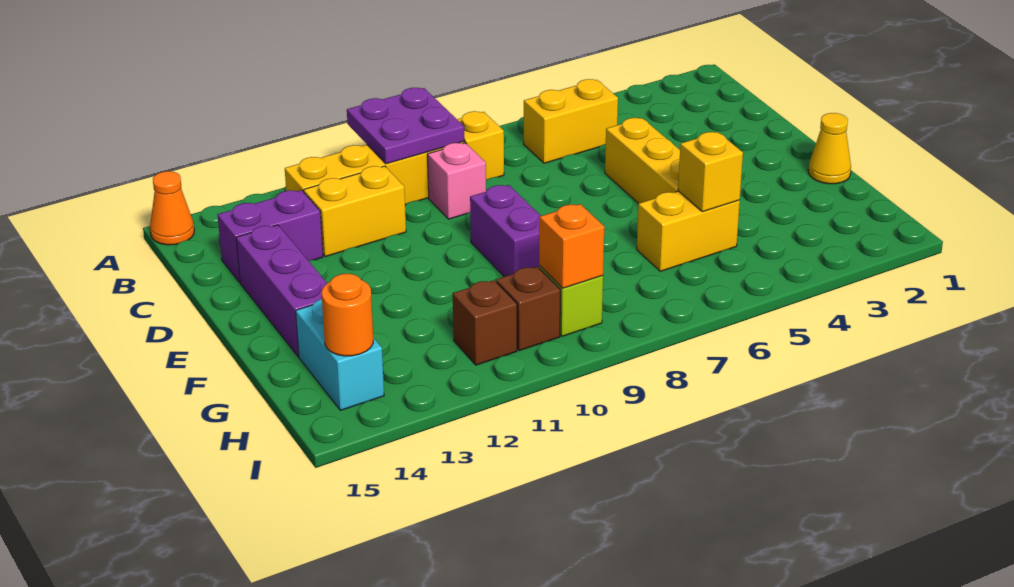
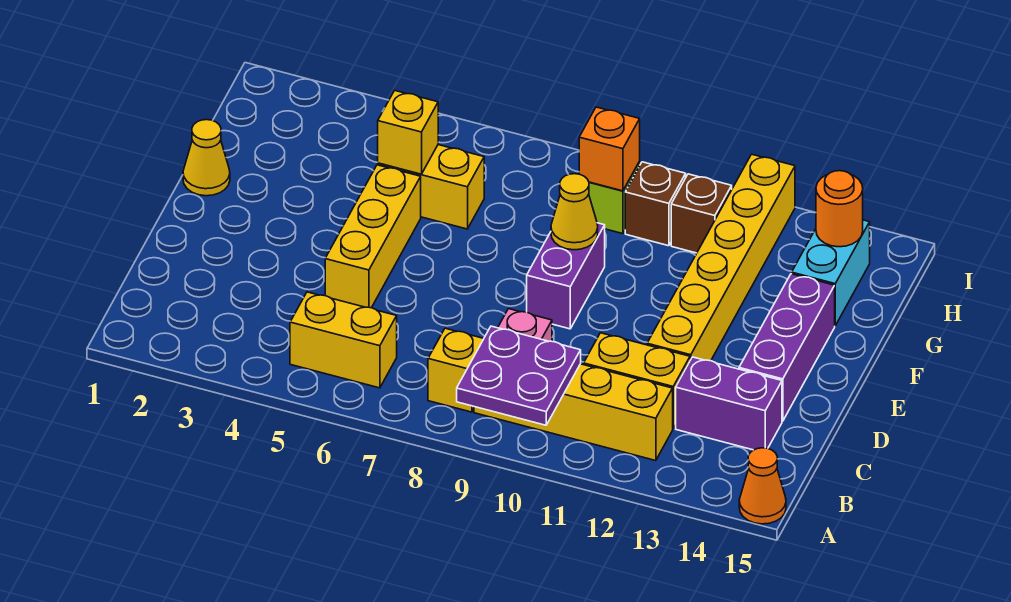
none -> yellow 1x6 brick [647,154,795,361]
none -> yellow 1x1 cone [551,174,598,250]

